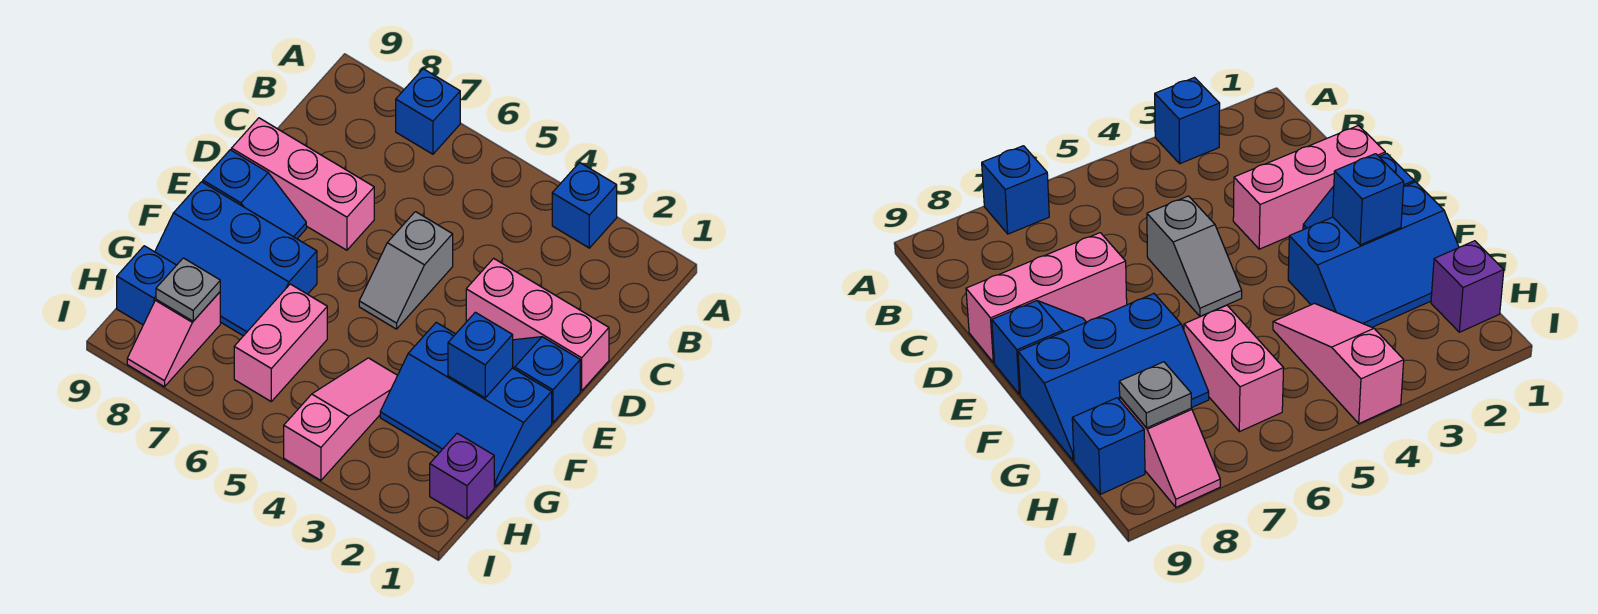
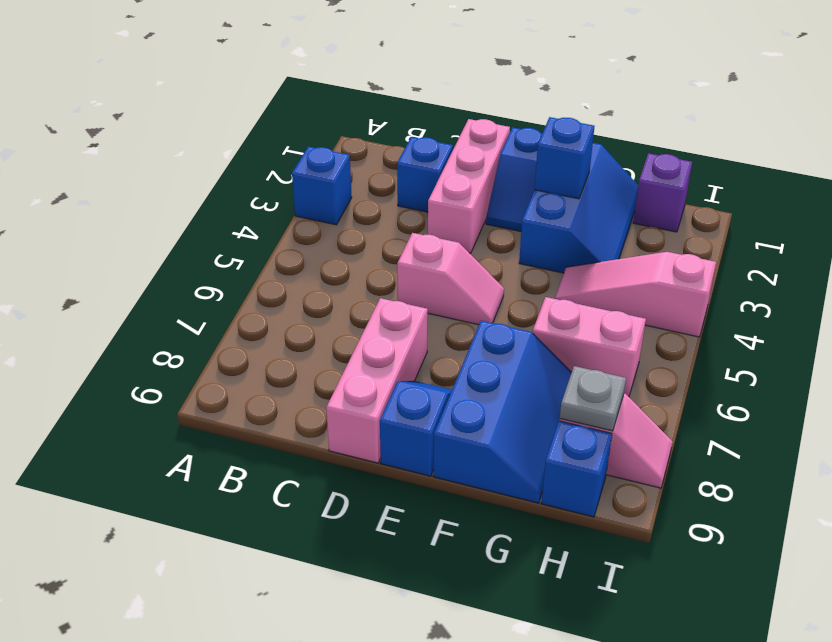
blue 1x1 brick [396,69,460,154] -> blue 1x1 brick moved to [397,137,453,212]
grey 1x2 slope [359,212,453,329] -> pink 1x2 slope [397,233,504,325]

